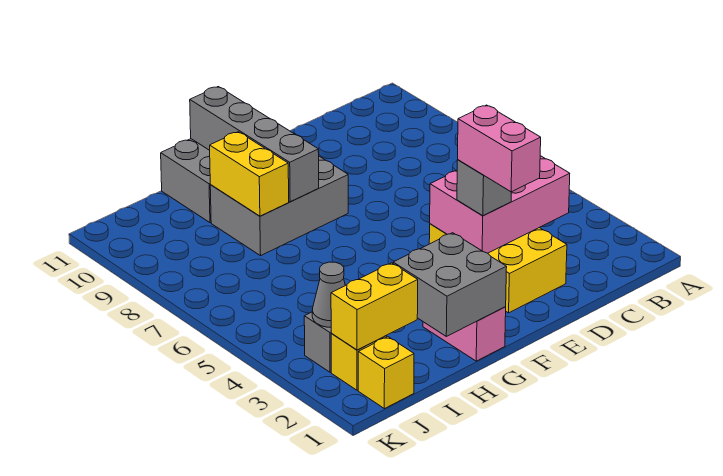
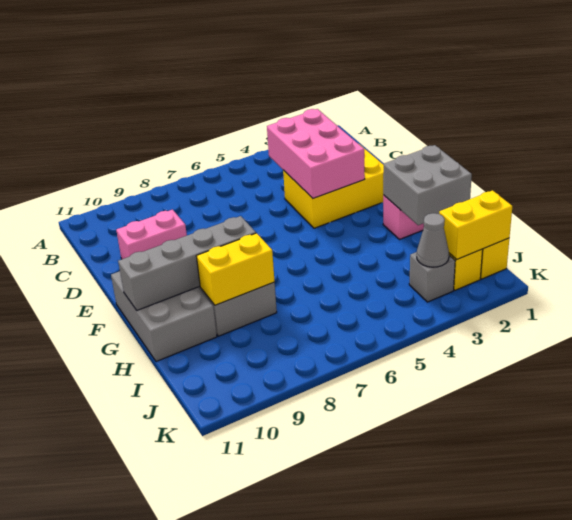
pink 1x2 brick [458,105,541,192] -> pink 1x2 brick moved to [116,210,187,259]
grey 1x1 brick [457,160,511,216] -> none
yellow 1x2 brick [331,263,418,350] -> yellow 1x2 brick turned to [439,190,512,260]

